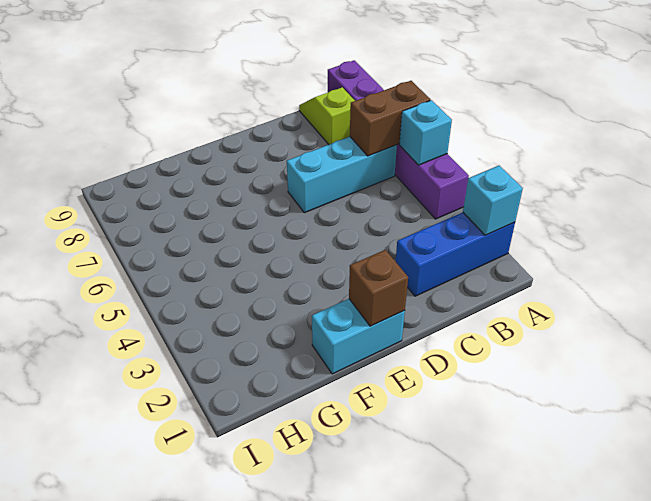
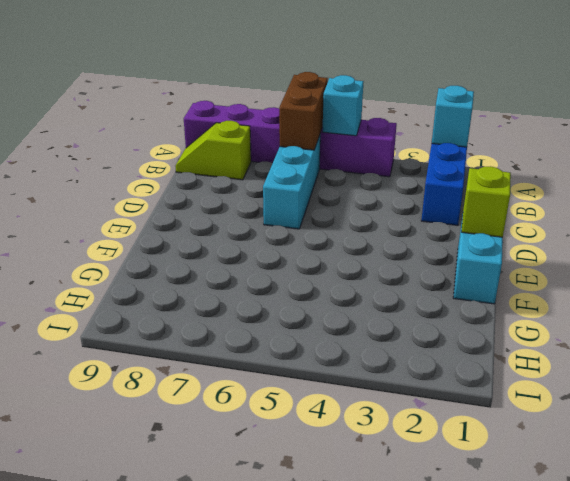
brown 1x1 brick [349,250,408,326] -> lime 1x1 brick [461,166,511,237]

